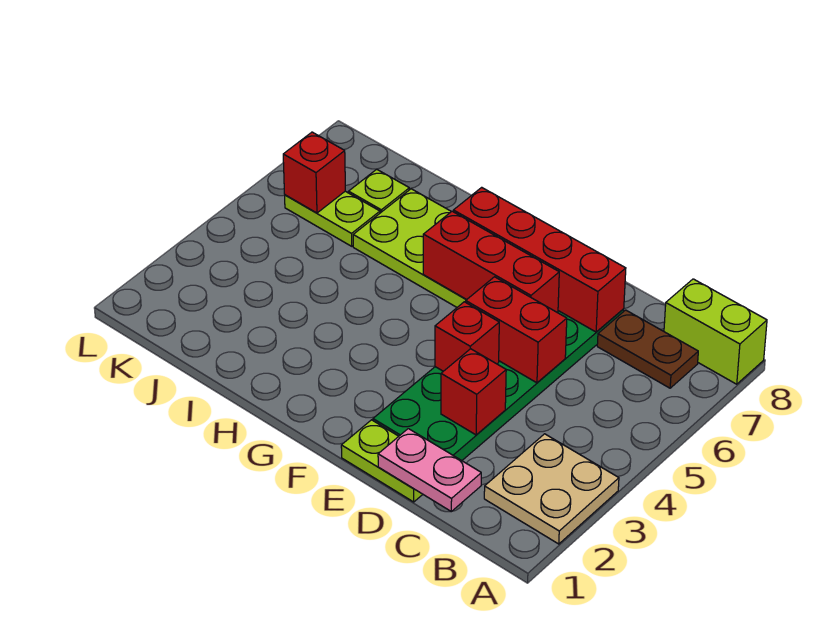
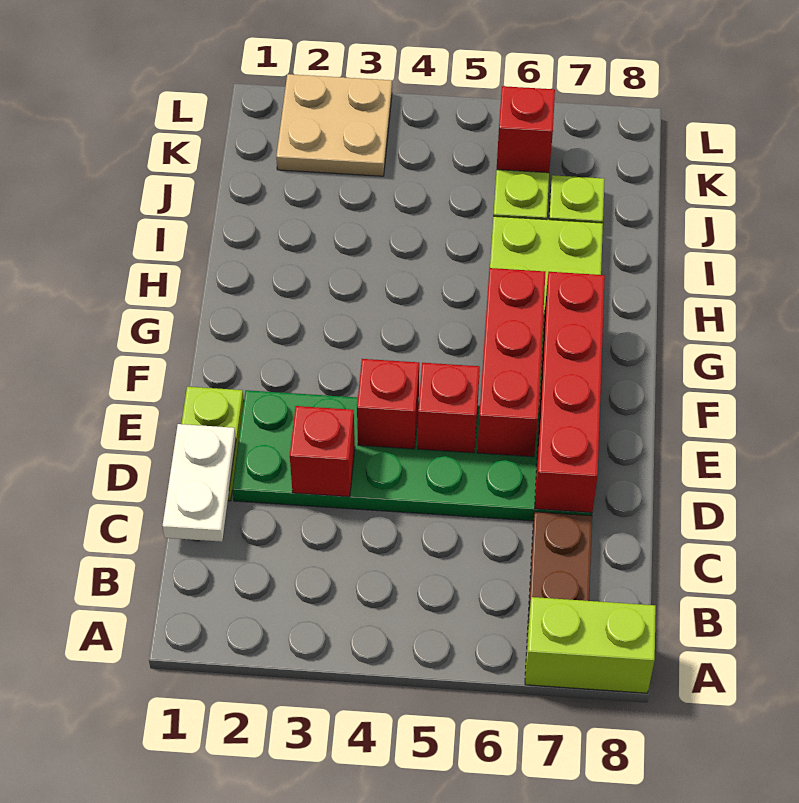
tan 2x2 plate [484,434,619,544] -> tan 2x2 plate moved to [276,74,392,176]
lime 1x2 brick [664,279,767,384] -> lime 1x2 brick turned to [525,597,656,693]
pink 1x2 plate [378,429,481,512] -> white 1x2 plate [162,424,236,542]
red 1x2 brick [466,277,567,383] -> red 1x1 brick [418,363,480,453]

